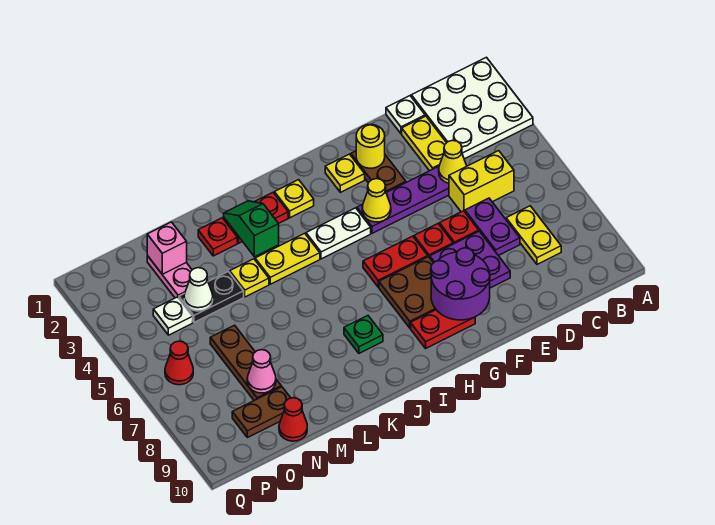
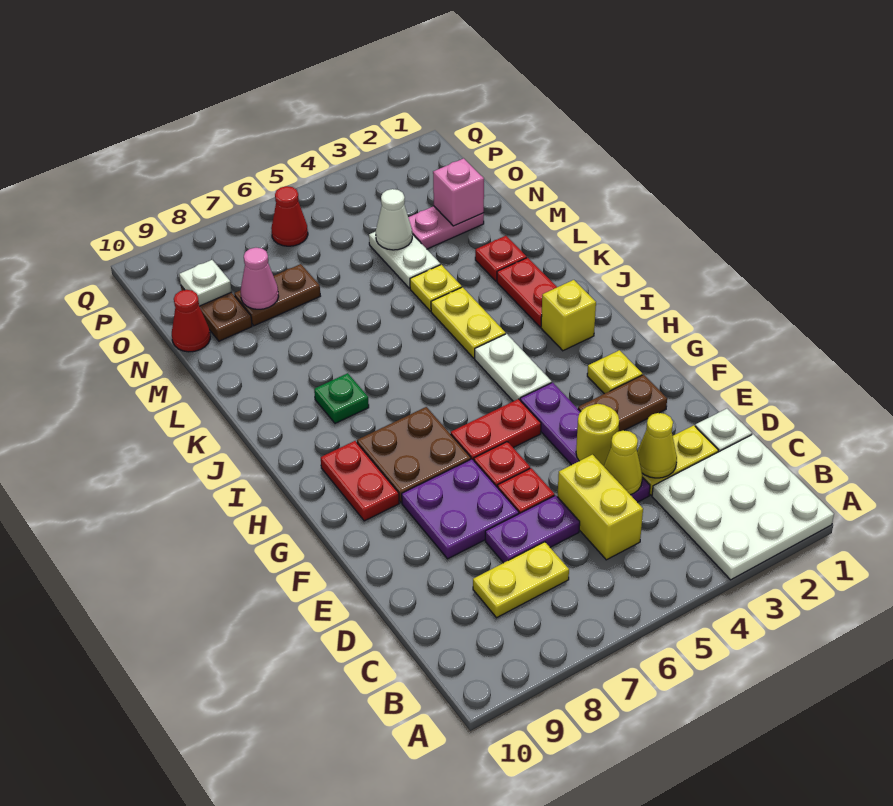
yellow 1x1 round brick [356,124,385,168] -> yellow 1x1 round brick moved to [576,404,619,466]
purple 2x2 round brick [431,248,490,320] -> none
yellow 1x1 cone [362,179,391,222] -> yellow 1x1 cone moved to [637,413,677,478]
red 1x2 plate [363,236,428,287] -> red 1x2 plate turned to [451,399,541,460]
yellow 1x1 plate [275,180,314,218] -> yellow 1x1 brick [541,280,596,351]
green 1x2 slope [224,201,279,257] -> none
black 1x2 plate [179,272,244,322] -> white 1x2 plate [369,232,440,288]
brown 1x3 plate [210,325,281,400] -> brown 1x2 plate [234,264,320,326]
white 1x1 plate [153,297,193,335] -> white 1x1 plate moved to [179,260,232,306]

